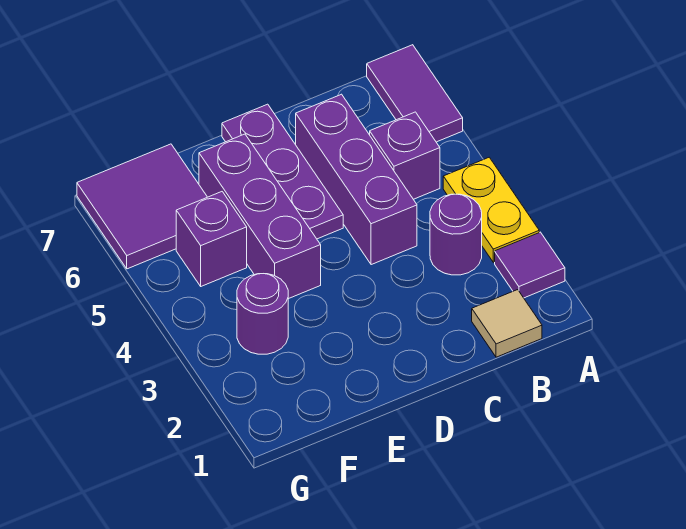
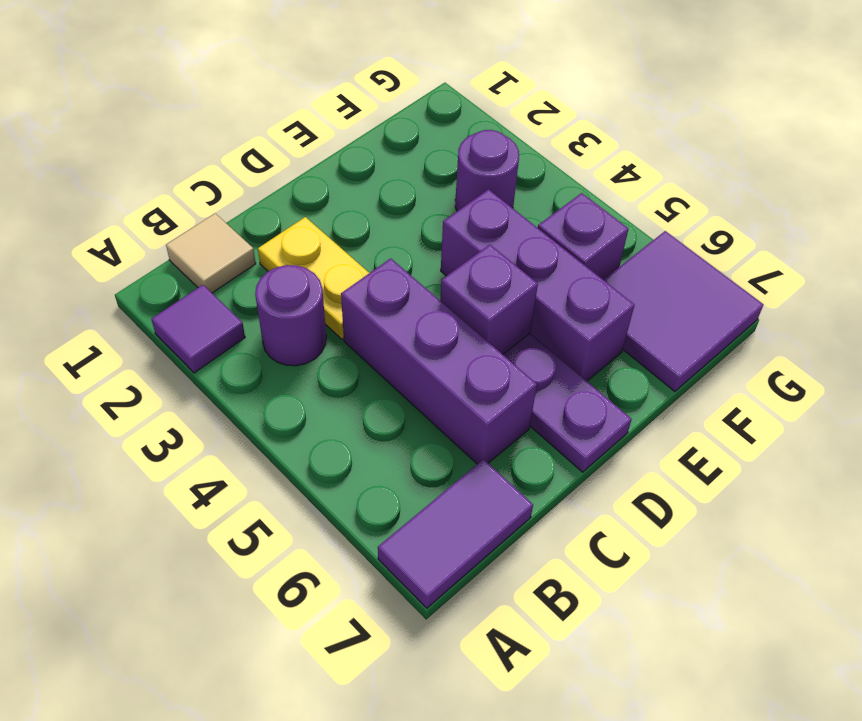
yellow 1x2 plate [443,157,539,262] -> yellow 1x2 plate moved to [258,217,369,339]
purple 1x2 tile [367,45,463,142] -> purple 1x2 tile turned to [378,459,533,608]
purple 1x1 brick [370,112,440,199] -> purple 1x1 brick moved to [440,245,538,354]

